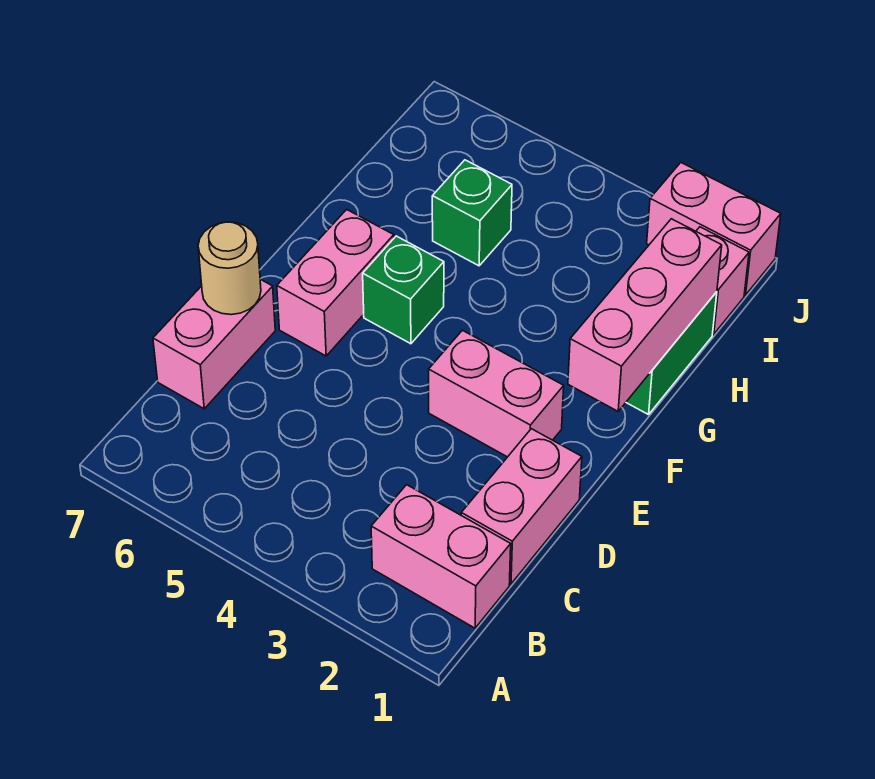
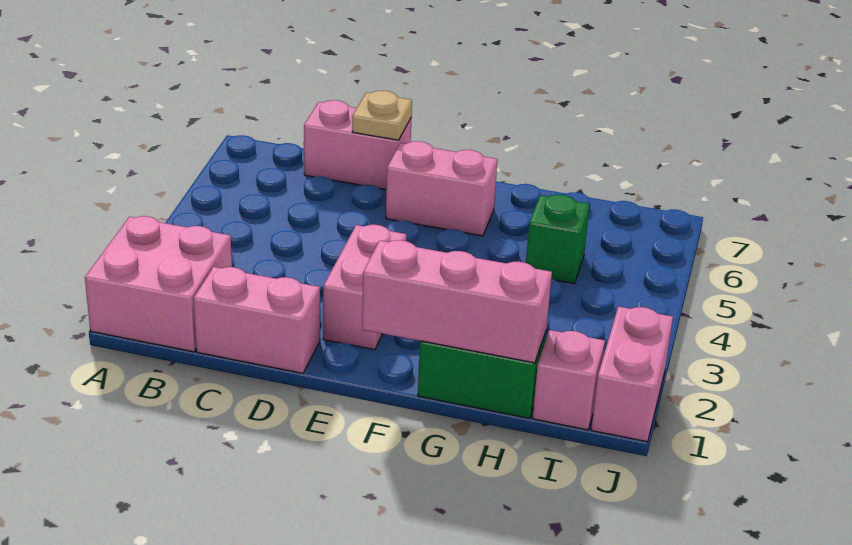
pink 1x2 brick [371,485,511,628] -> pink 2x2 brick [85,216,232,352]
tan 1x1 round brick [198,222,261,315] -> tan 1x1 plate [352,91,412,140]
green 1x1 brick [363,236,444,344] -> none

